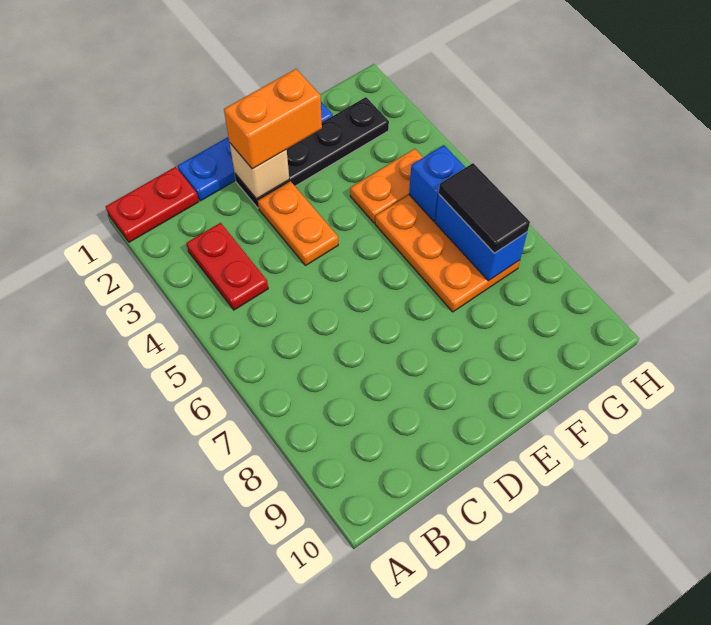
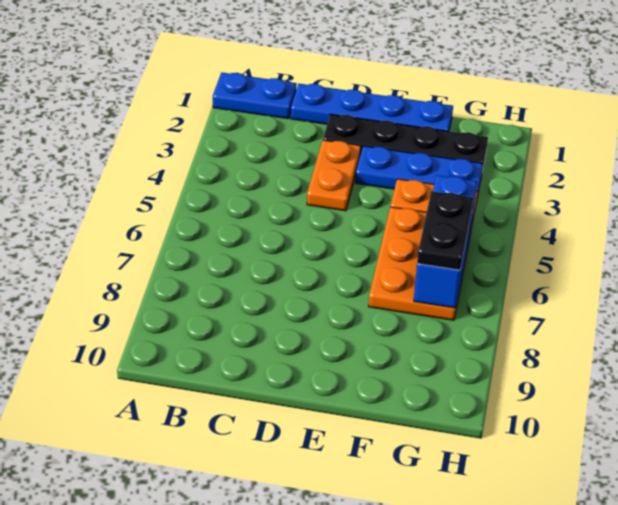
red 1x2 plate [106,167,199,242] -> blue 1x2 plate [213,72,297,119]
red 1x2 plate [186,223,268,310] -> none
tan 1x1 brick [230,143,289,199] -> none
orange 1x2 brick [224,69,322,169] -> none
none -> blue 1x3 plate [356,146,483,197]
black 1x2 tile [439,163,530,253] -> black 1x2 plate [417,191,473,270]

